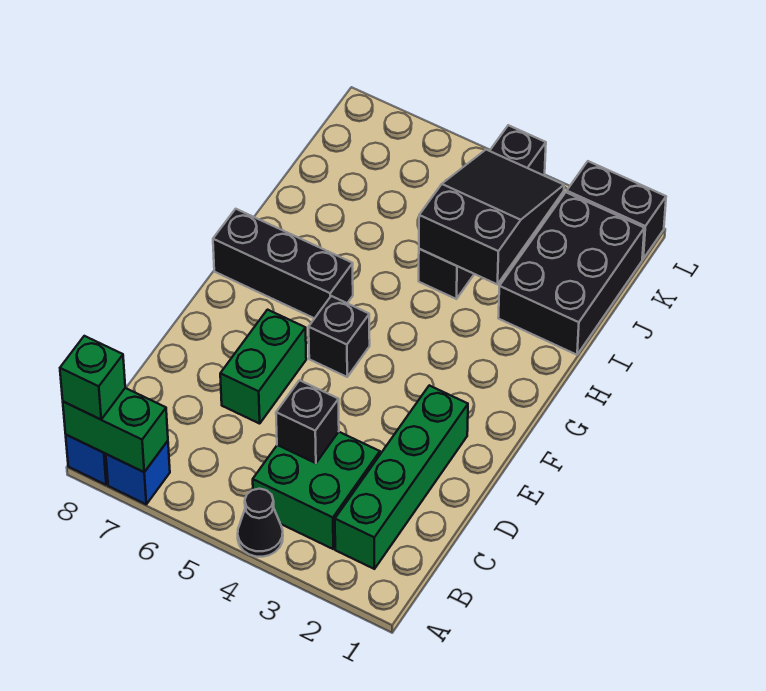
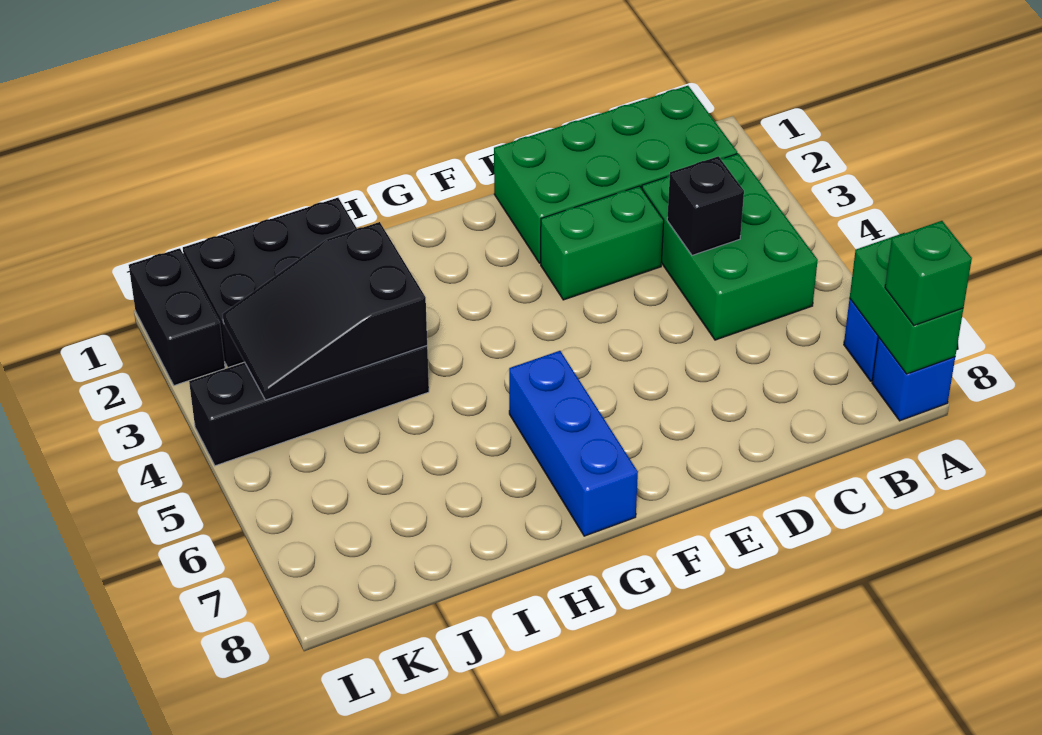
black 1x1 cone [238,489,283,557] -> none
green 1x4 brick [335,385,468,569] -> green 2x4 brick [494,86,737,263]
green 2x2 brick [253,432,380,549] -> green 2x3 brick [642,153,818,340]
green 1x2 brick [220,310,306,424] -> green 1x2 brick moved to [541,186,664,300]
black 1x1 brick [309,296,370,377] -> none
black 1x3 brick [213,209,353,319] -> blue 1x3 brick [509,351,638,536]

